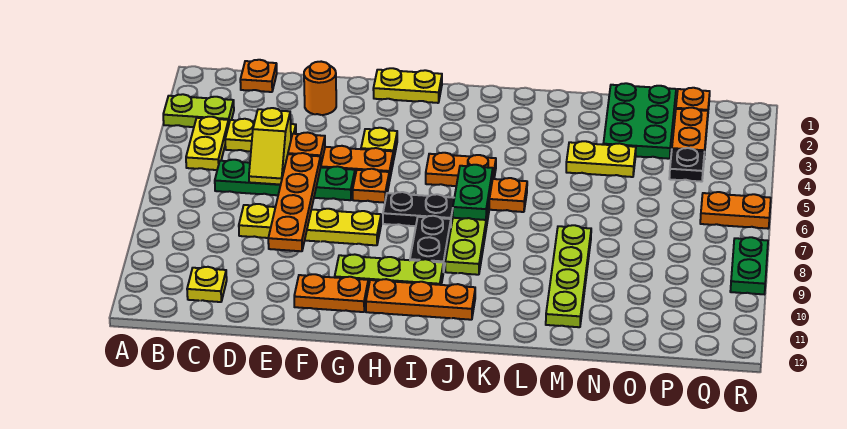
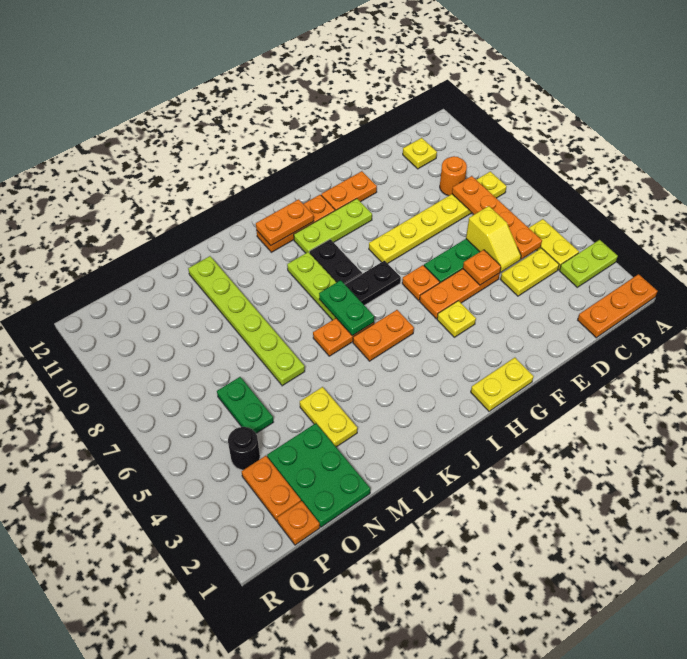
orange 1x1 plate [240,60,277,92] -> orange 1x3 plate [578,274,657,338]
yellow 1x2 slope [249,108,291,185] -> yellow 1x2 slope turned to [466,206,521,272]
yellow 1x4 plate [239,204,381,245] -> yellow 1x6 plate [369,171,507,263]
orange 1x1 round brick [304,62,336,115] -> orange 1x1 round brick moved to [440,156,467,196]
orange 1x4 plate [268,153,321,251] -> orange 1x4 plate moved to [452,176,542,259]
yellow 1x2 plate [566,141,636,177] -> yellow 1x2 plate turned to [300,387,357,447]
lime 1x4 plate [546,225,591,327] -> lime 1x6 plate [188,256,305,386]
black 1x1 plate [669,148,705,182] -> black 1x1 round brick [228,427,260,470]
orange 1x2 plate [700,192,771,229] -> orange 1x2 plate moved to [256,199,314,246]
green 1x2 plate [730,237,768,294] -> green 1x2 plate moved to [217,377,273,433]

